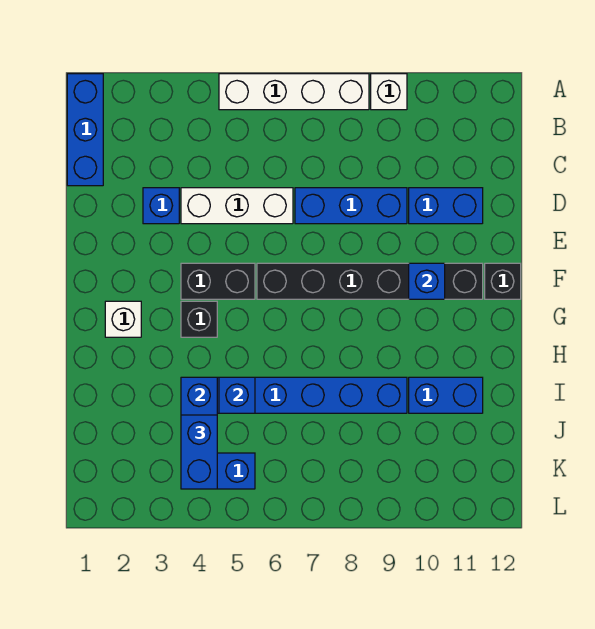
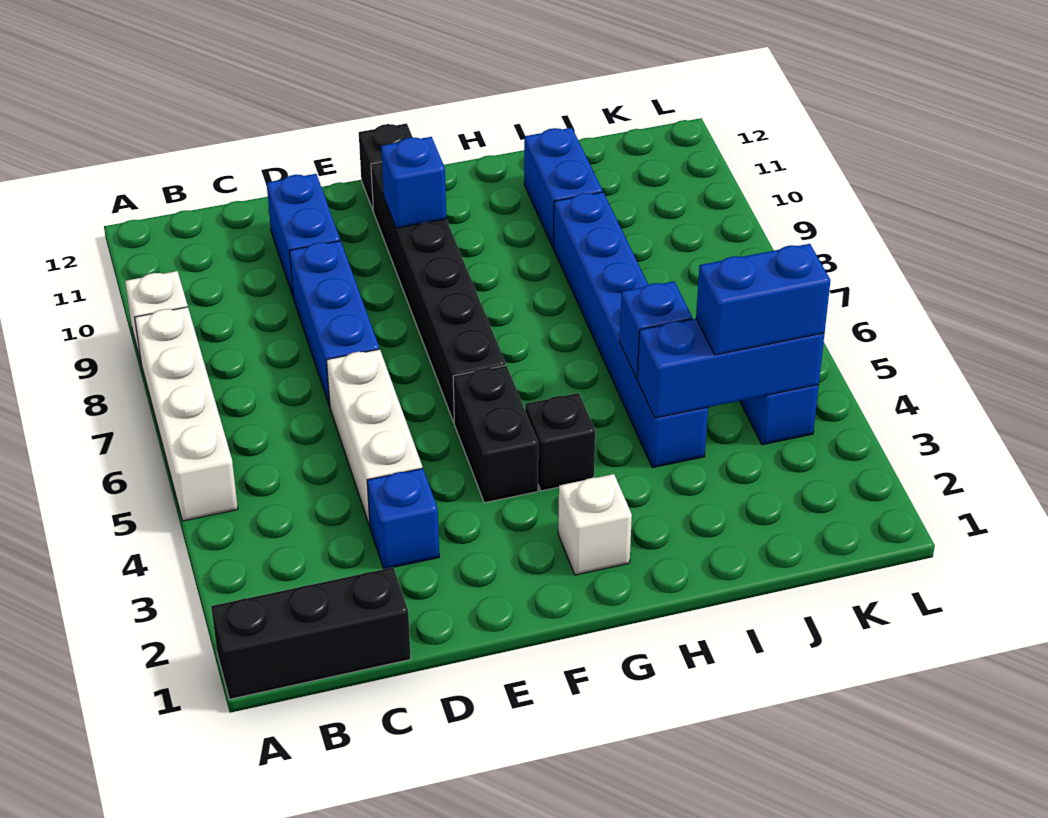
blue 1x3 brick [67,74,103,186] -> black 1x3 brick [211,567,411,699]

